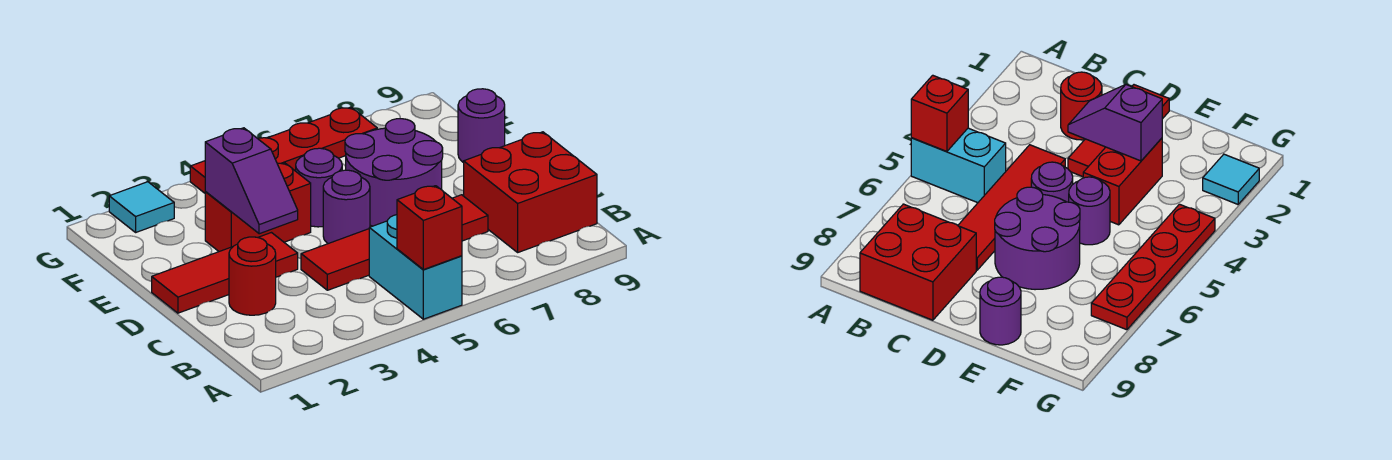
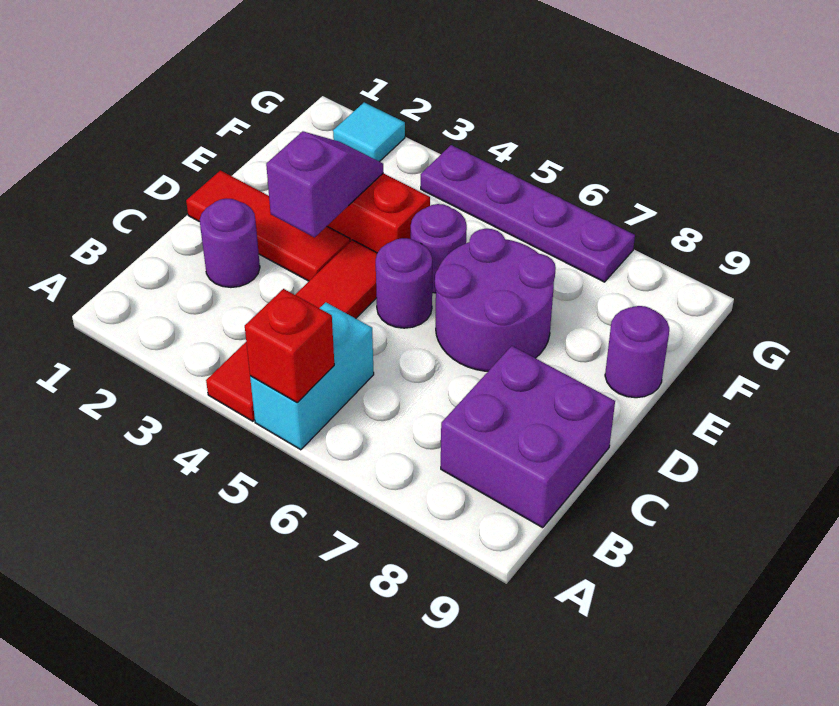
red 2x2 brick [464,132,597,252] -> purple 2x2 brick [441,346,615,528]
red 1x1 round brick [229,237,276,315] -> purple 1x1 round brick [200,199,260,287]
red 1x4 tile [301,195,488,290] -> red 1x4 tile turned to [206,240,377,421]
purple 1x2 slope [205,128,298,234] -> purple 1x2 slope turned to [266,131,383,237]
red 1x4 plate [190,107,377,193] -> purple 1x4 plate [421,145,635,282]

